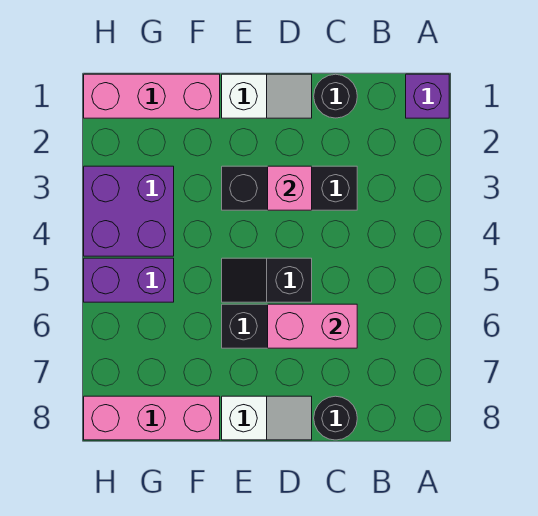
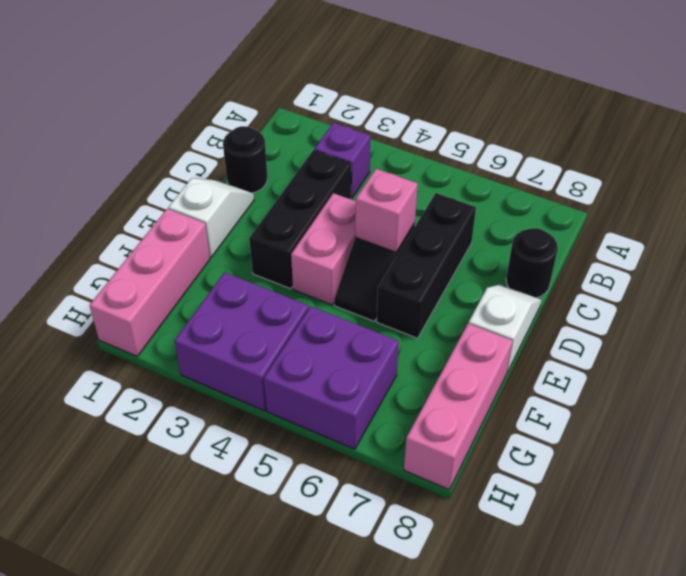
purple 1x1 brick [406,74,449,118] -> purple 1x1 brick moved to [314,123,371,198]
pink 1x2 brick [268,304,357,348] -> pink 1x2 brick moved to [291,193,356,305]
pink 1x1 brick [268,166,312,210] -> pink 1x1 brick moved to [355,169,418,252]
purple 1x2 brick [84,258,174,302] -> purple 2x2 brick [264,306,399,449]

